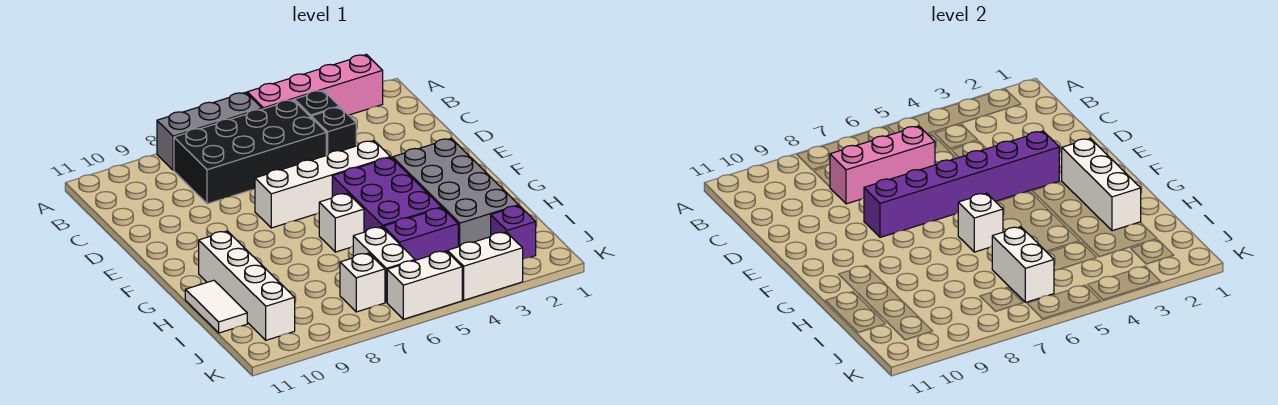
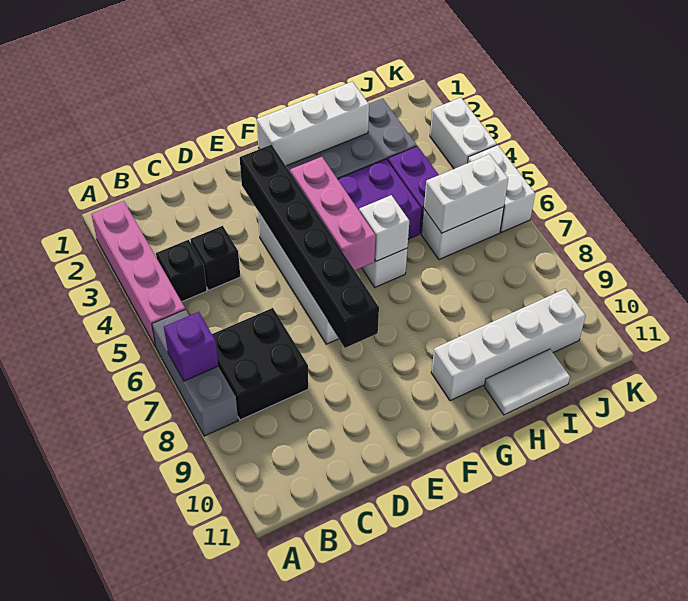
black 2x4 brick [174,100,326,204] -> black 2x2 brick [212,308,308,420]
pink 1x3 brick [830,126,935,204] -> pink 1x3 brick moved to [290,157,376,270]
purple 1x6 brick [864,131,1059,237] -> black 1x6 brick [240,145,379,348]
purple 1x1 brick [491,206,536,259] -> purple 1x1 brick moved to [164,312,218,381]
white 1x1 brick [340,253,385,312] -> none

